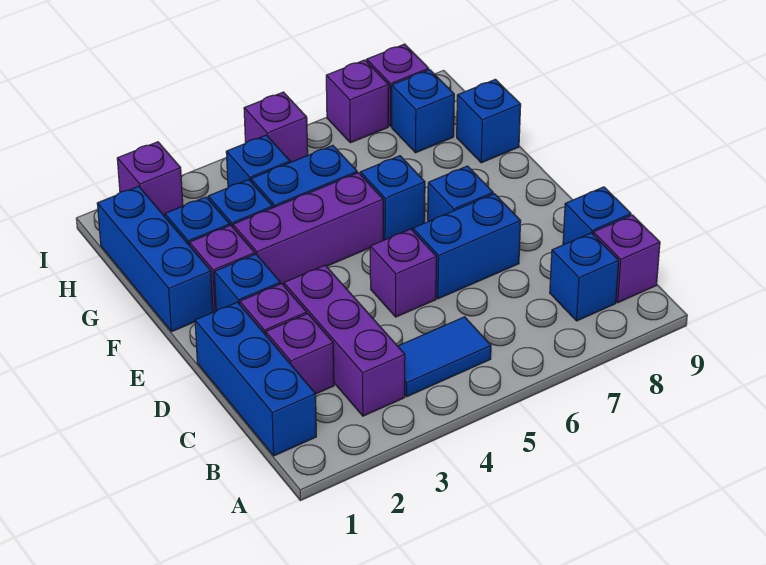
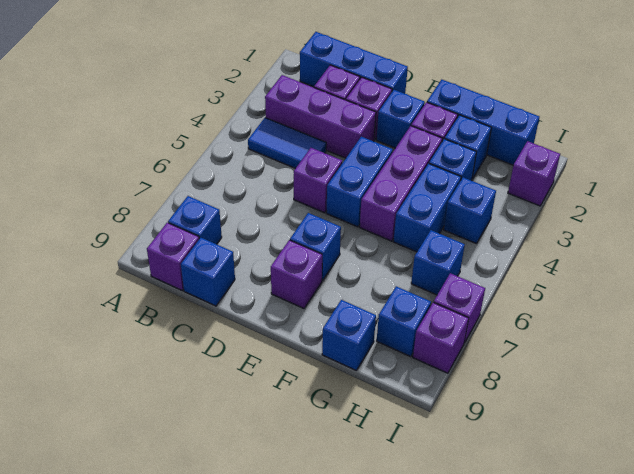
blue 1x2 tile [398,317,491,396] -> blue 1x2 tile turned to [248,118,326,169]
blue 1x2 brick [413,194,521,299] -> blue 1x2 brick moved to [326,137,393,227]
blue 1x1 brick [360,156,425,240] -> blue 1x1 brick moved to [411,230,465,295]
purple 1x1 brick [244,92,308,163] -> purple 1x1 brick moved to [271,240,322,308]

